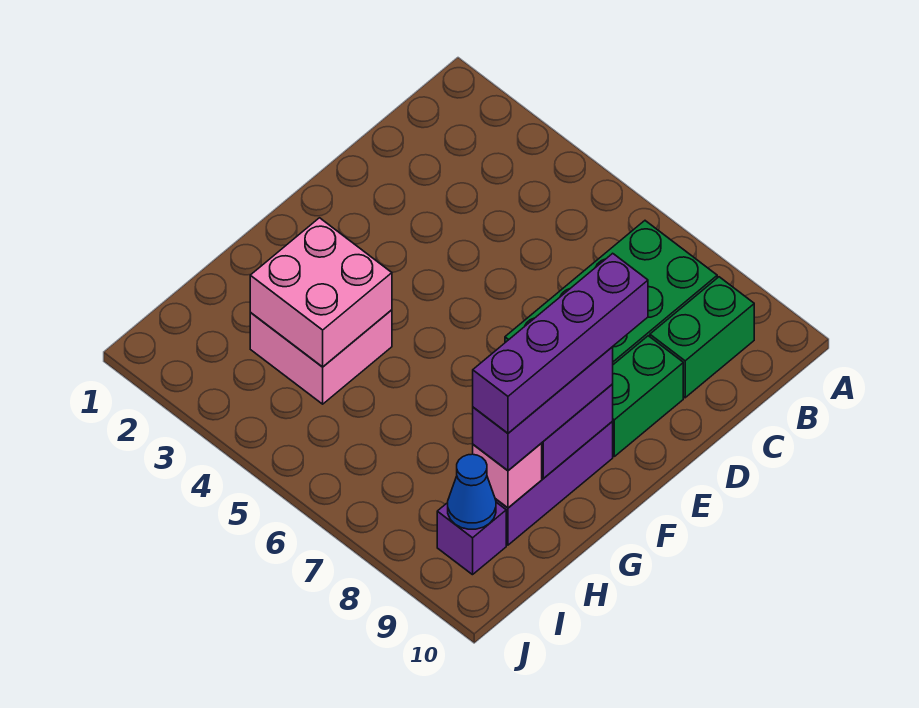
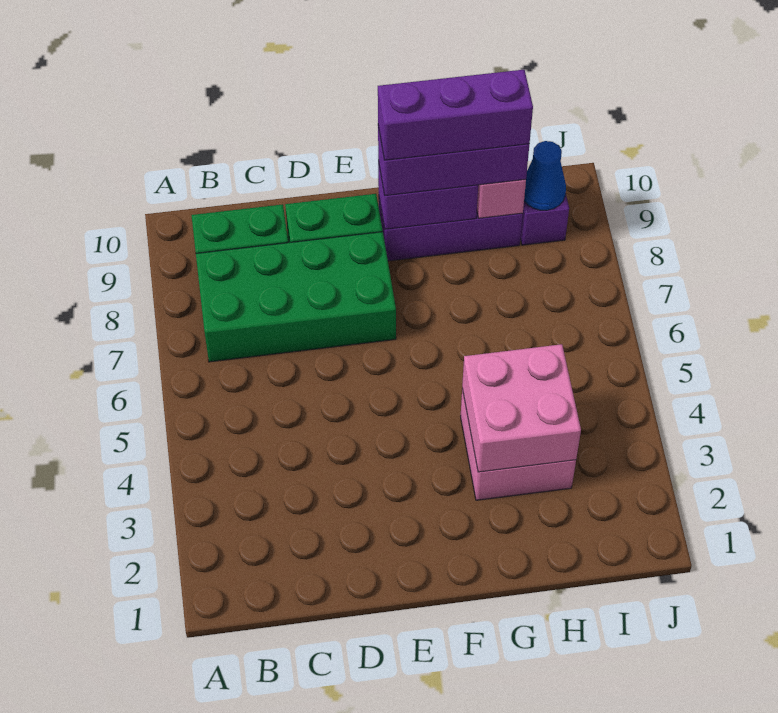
purple 1x4 brick [473,253,648,433] -> purple 1x3 brick [378,70,533,160]

